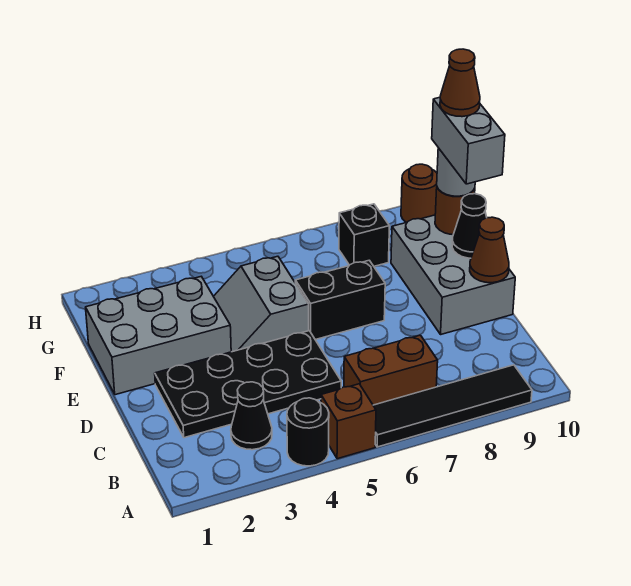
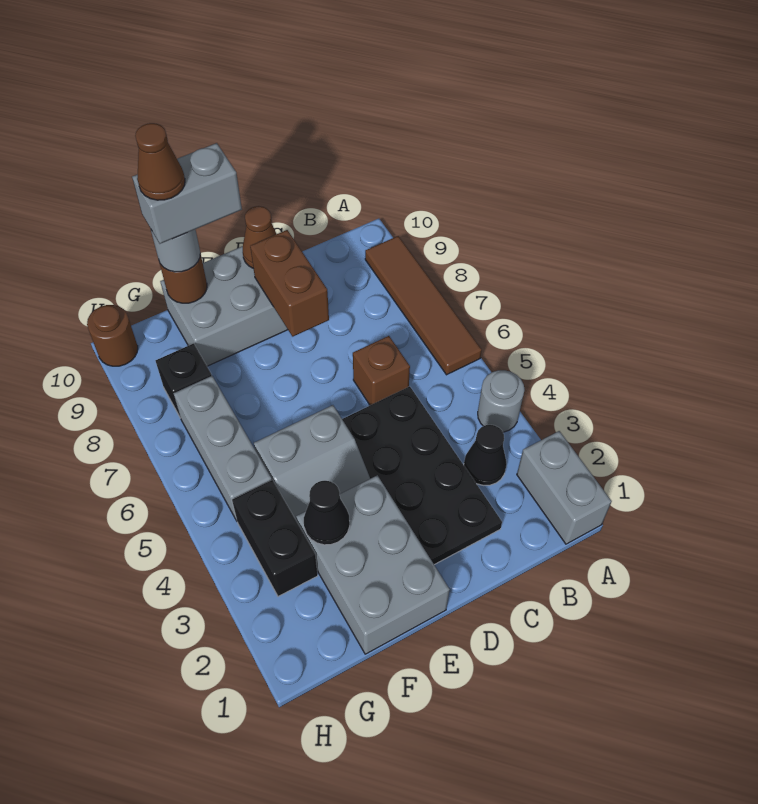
none -> grey 1x2 brick [517,431,612,544]
black 1x1 round brick [287,398,329,466] -> grey 1x1 round brick [478,370,524,432]
brown 1x1 brick [321,384,376,459] -> brown 1x1 brick moved to [353,336,410,405]
black 1x4 tile [373,365,532,447] -> brown 1x4 tile [365,236,482,375]
brown 1x2 brick [344,335,438,405] -> brown 1x2 brick moved to [250,230,329,337]
black 1x2 brick [295,260,385,340] -> black 1x2 brick moved to [232,480,318,597]
black 1x1 cone [452,194,487,258] -> black 1x1 cone moved to [304,481,350,545]
none -> grey 1x3 brick [174,376,272,521]

